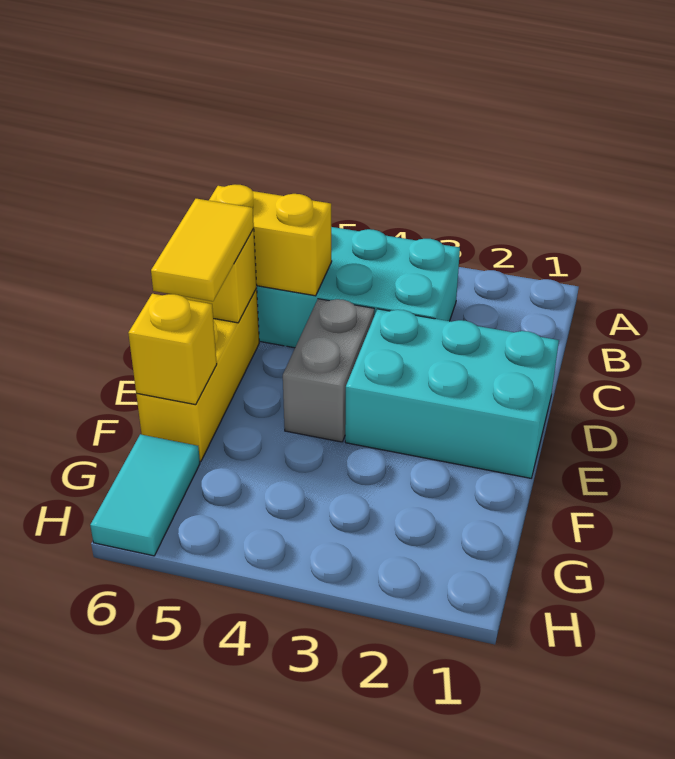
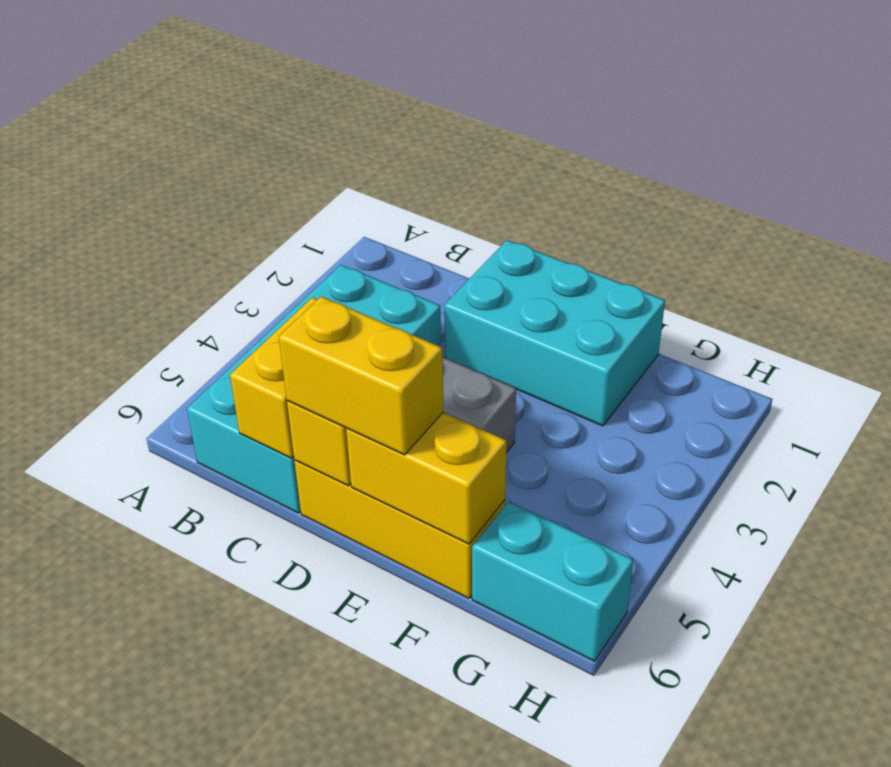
cyan 2x3 brick [345,309,559,478] -> cyan 2x3 brick turned to [444,240,665,426]
yellow 1x2 tile [151,199,254,301] -> yellow 1x2 brick [279,296,444,455]
yellow 1x1 brick [128,294,217,405] -> yellow 1x2 brick [346,412,507,544]
cyan 1x2 tile [90,434,200,556] -> cyan 1x2 brick [472,501,633,661]

